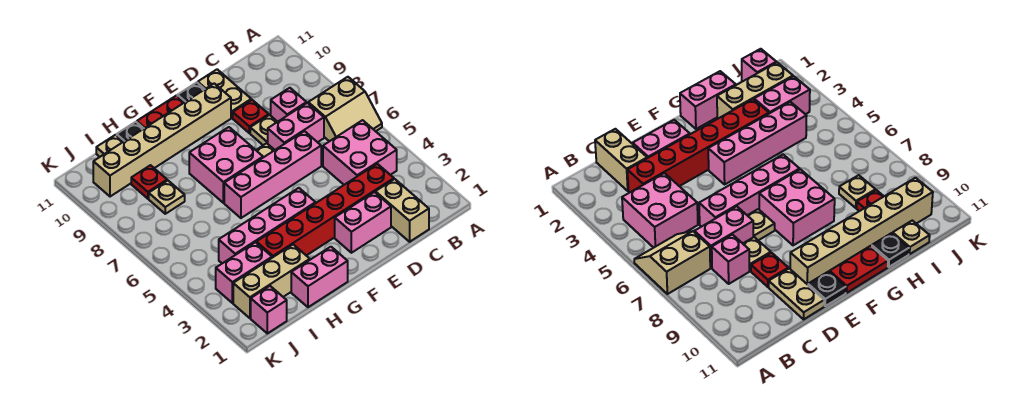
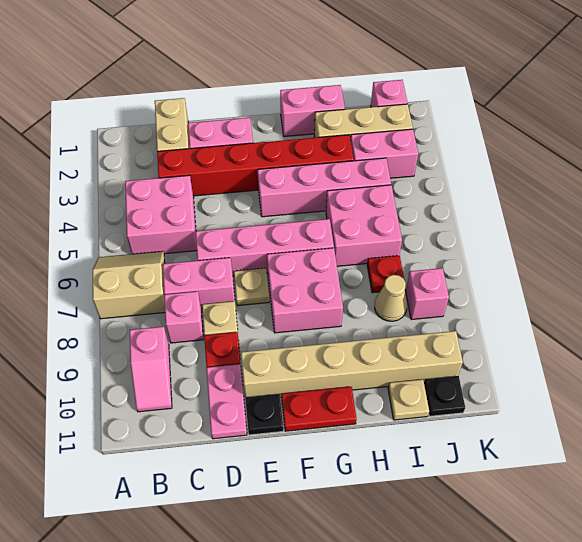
none -> pink 1x2 slope [130,327,172,412]
tan 1x2 plate [198,69,251,118] -> pink 1x2 plate [207,364,247,439]
none -> pink 2x2 brick [326,185,402,266]
black 1x1 plate [117,122,144,142] -> black 1x1 plate moved to [424,376,465,416]
tan 1x1 plate [149,181,185,214] -> tan 1x1 cone [375,275,407,321]
red 1x1 plate [131,165,167,199] -> red 1x1 plate moved to [367,255,404,293]
none -> pink 1x1 brick [406,268,449,320]

